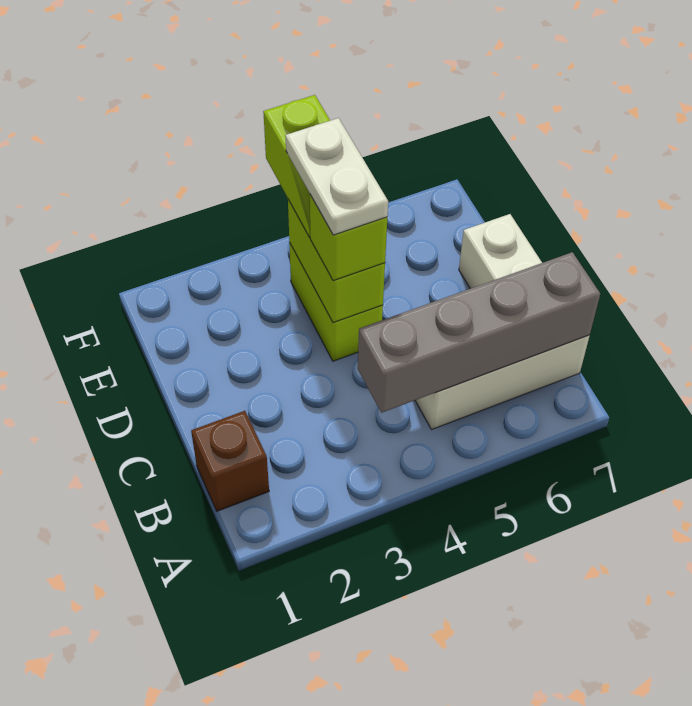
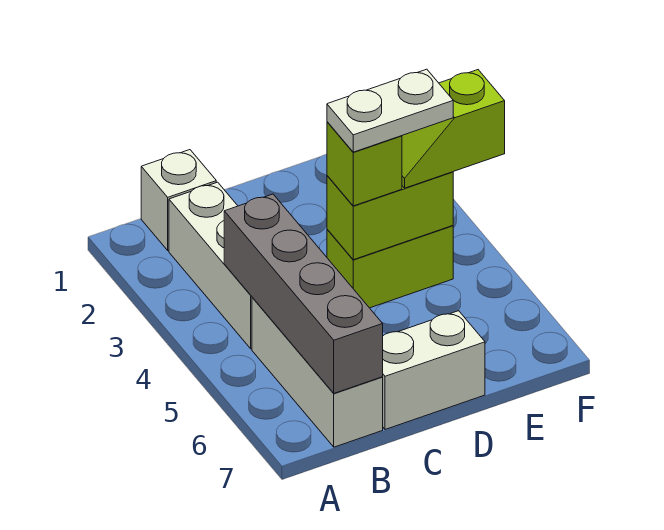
brown 1x1 brick [191,411,269,511] -> white 1x1 brick [141,150,216,250]
none -> white 1x3 brick [169,182,252,349]

